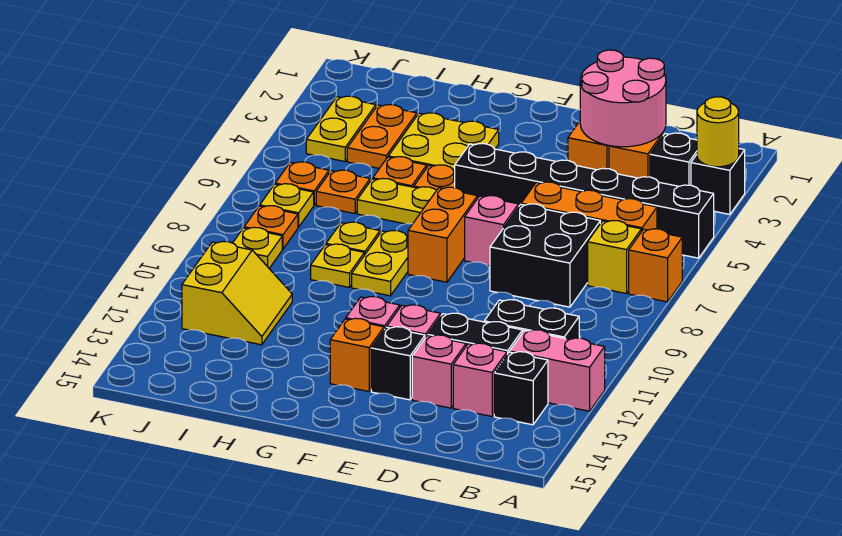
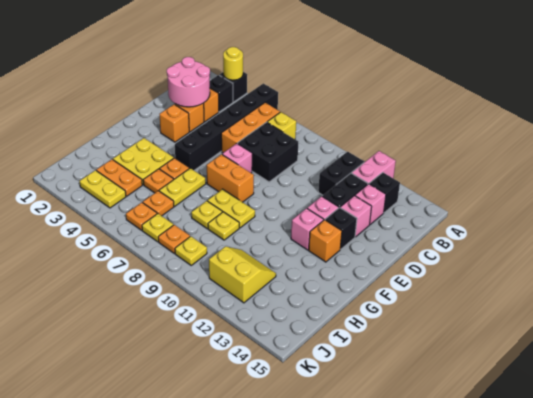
orange 1x1 brick [629,229,682,302] -> orange 1x1 brick moved to [160,104,189,142]

